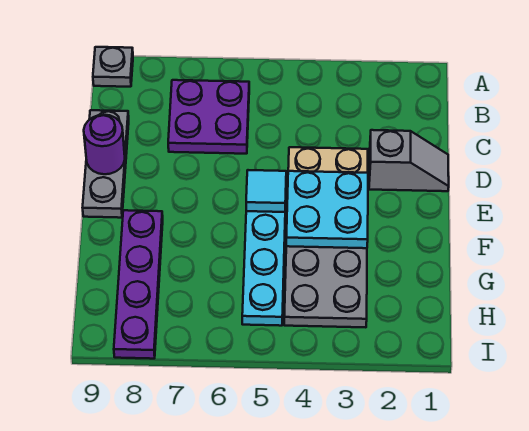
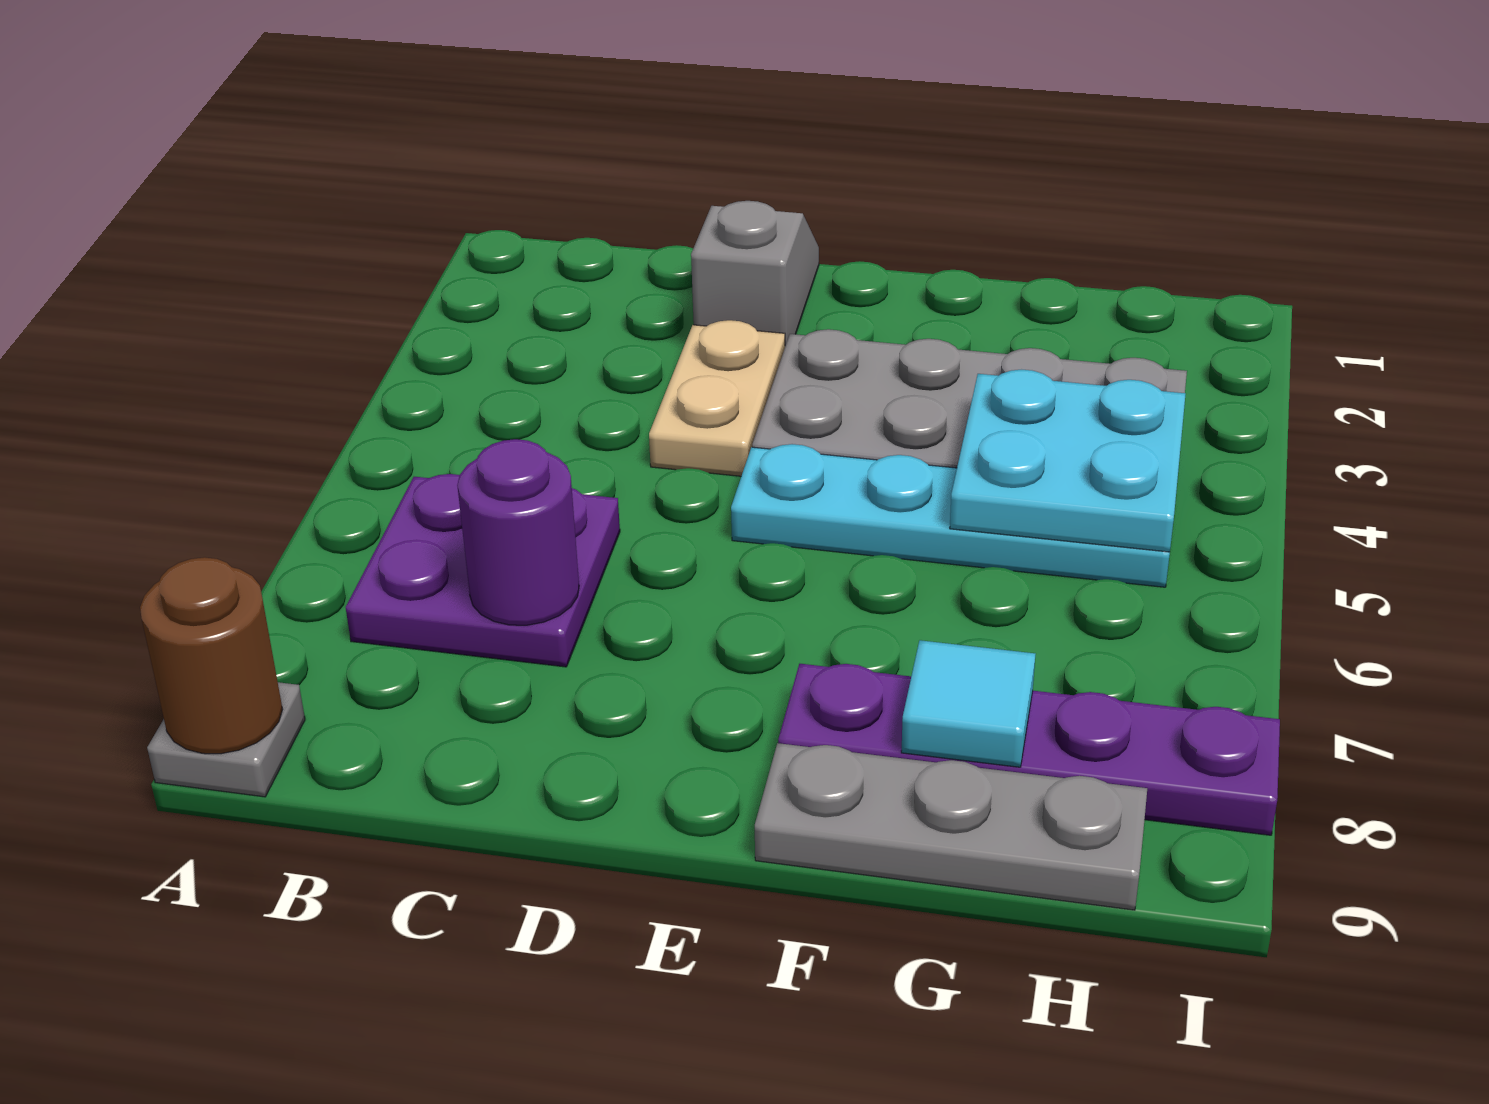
none -> brown 1x1 round brick [140,557,283,754]
grey 1x3 plate [82,110,129,218] -> grey 1x3 plate moved to [755,743,1147,910]
purple 1x1 round brick [84,115,125,174] -> purple 1x1 round brick moved to [457,439,579,625]
cyan 2x2 plate [286,171,368,248] -> cyan 2x2 plate moved to [950,370,1186,552]
cyan 1x1 tile [246,170,286,212] -> cyan 1x1 tile moved to [901,640,1035,767]

